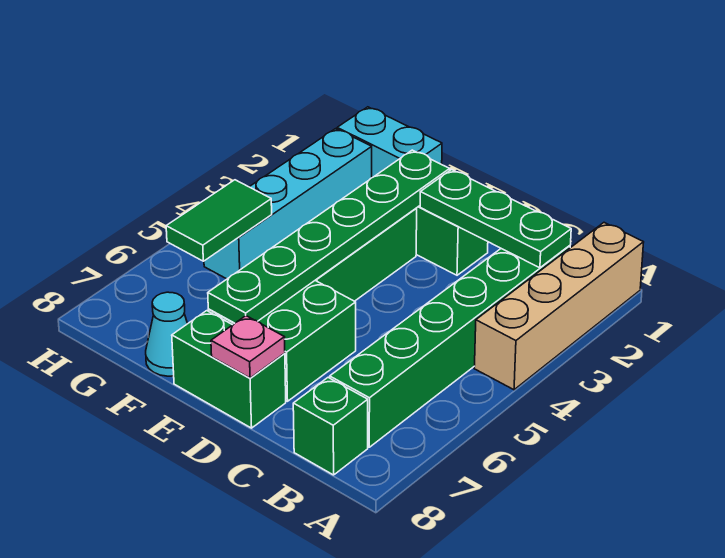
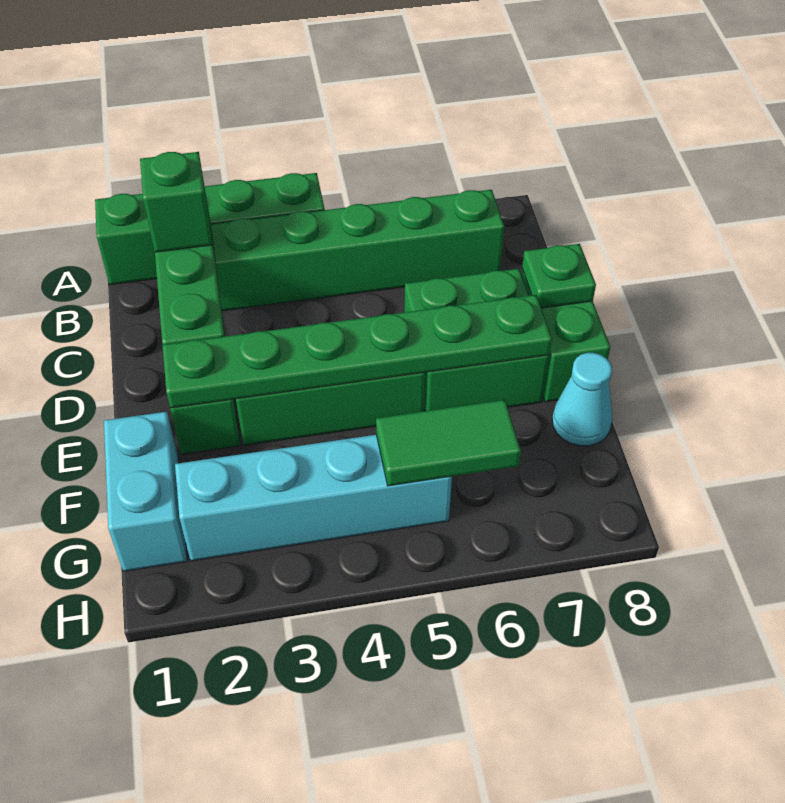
tan 1x4 brick [474,223,644,390] -> green 1x4 brick [95,173,325,285]
green 1x1 brick [293,378,368,475] -> green 1x1 brick moved to [140,152,212,252]
pink 1x1 plate [211,316,285,378] -> green 1x1 plate [522,244,596,308]

